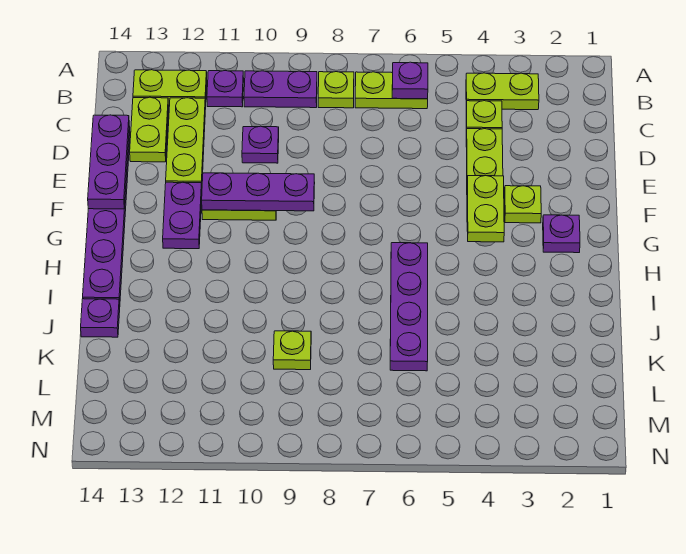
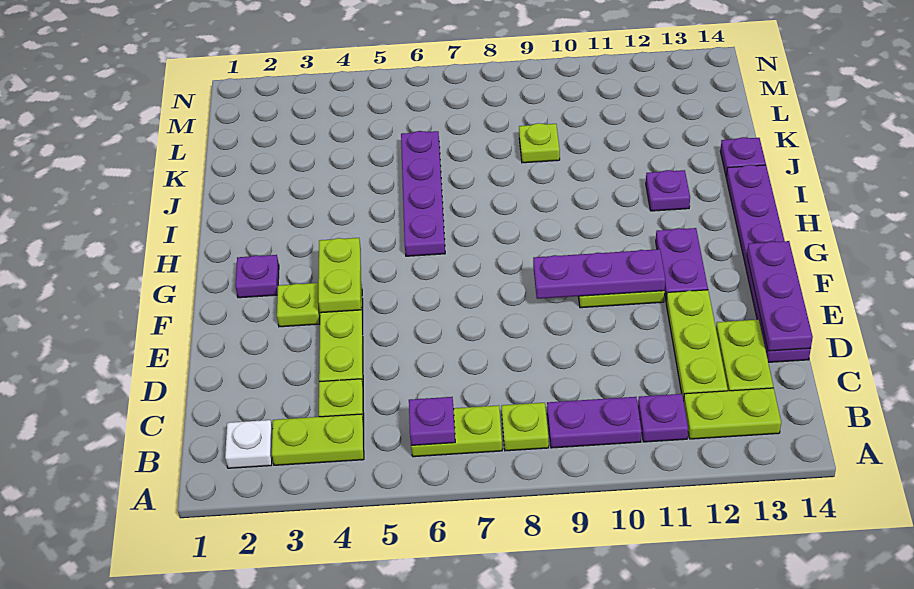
none -> white 1x1 plate [225,420,273,468]
purple 1x1 plate [242,126,279,163] -> purple 1x1 plate moved to [646,170,690,211]

